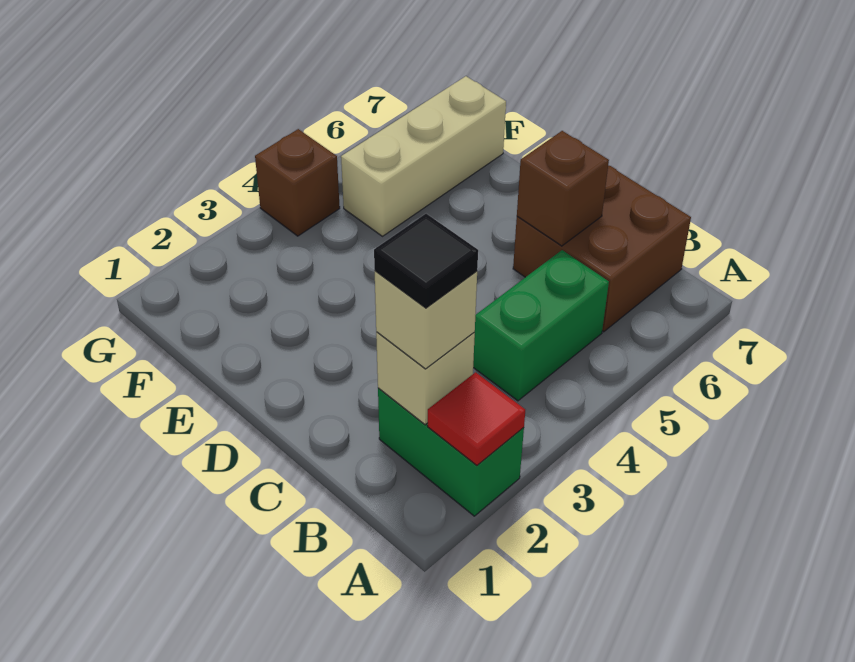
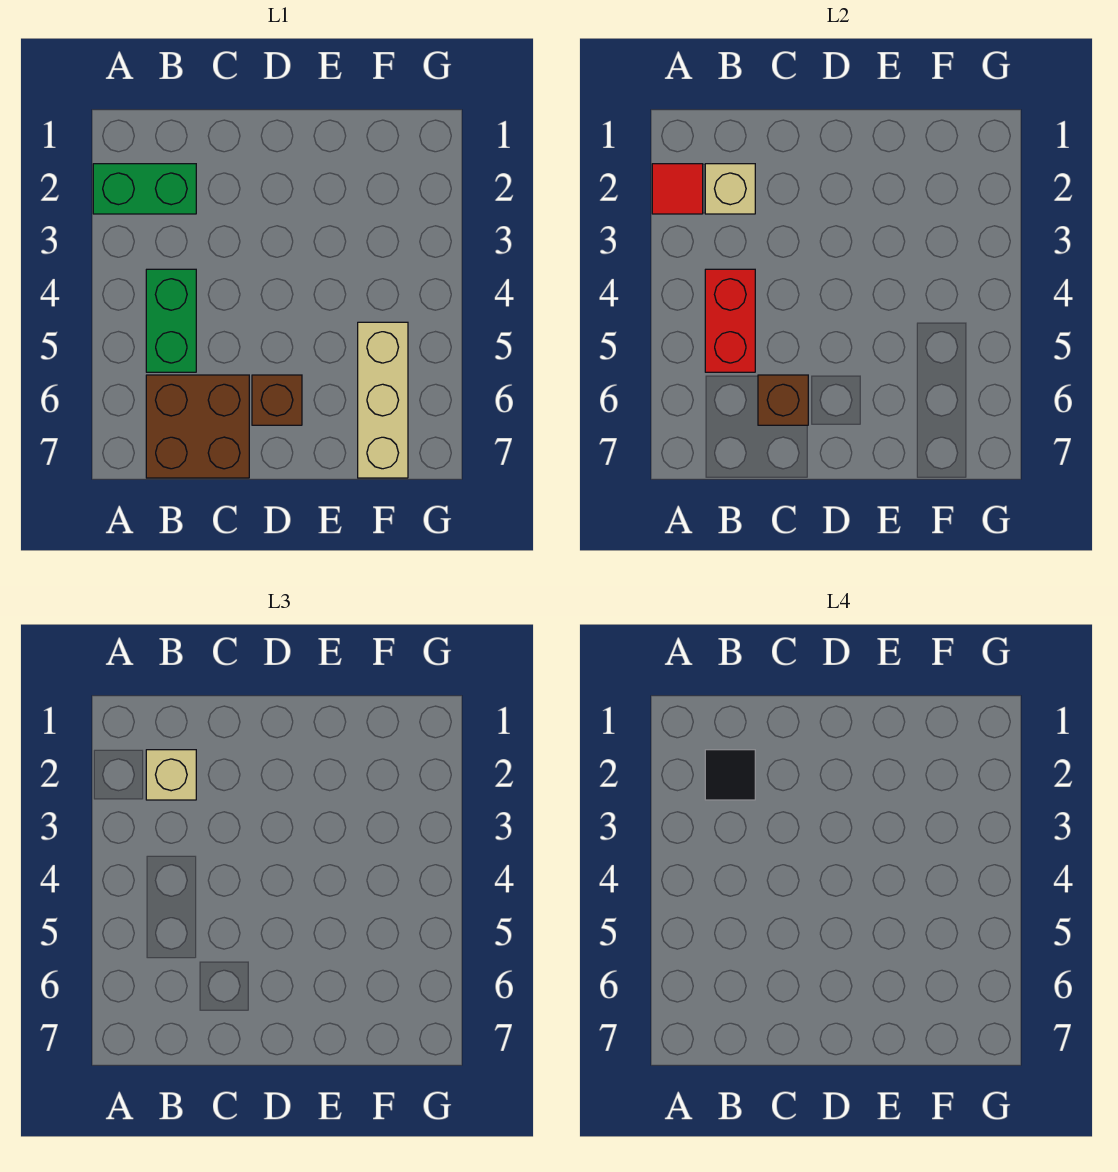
none -> red 1x2 brick [705,269,755,372]
brown 1x1 brick [255,129,340,236] -> brown 1x1 brick moved to [252,375,302,425]

